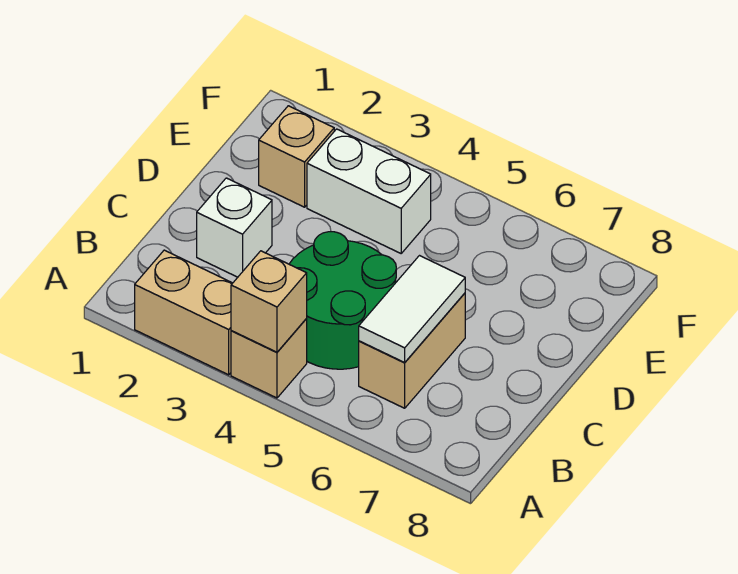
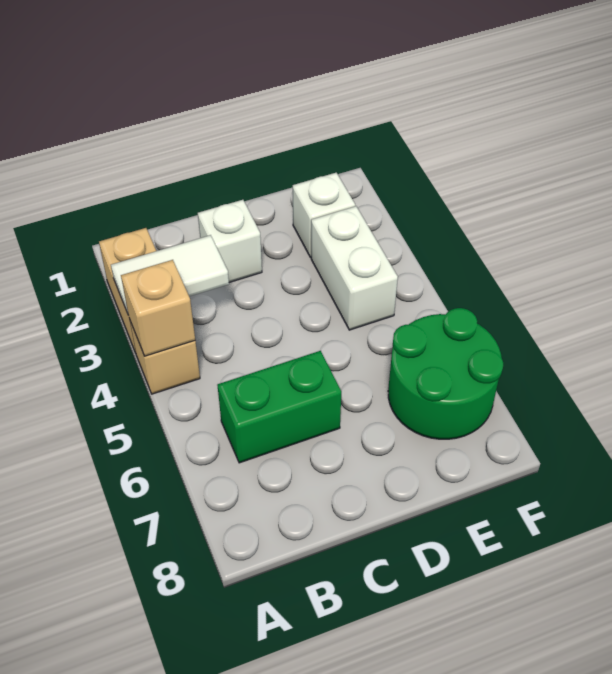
green 2x2 round brick [289,232,396,369] -> green 2x2 round brick moved to [388,308,503,439]
tan 1x2 brick [359,293,465,408] -> green 1x2 brick [217,351,341,463]
white 1x2 tile [359,256,465,362] -> white 1x2 tile moved to [111,235,229,313]
tan 1x1 brick [259,106,334,207] -> white 1x1 brick [293,173,355,258]

